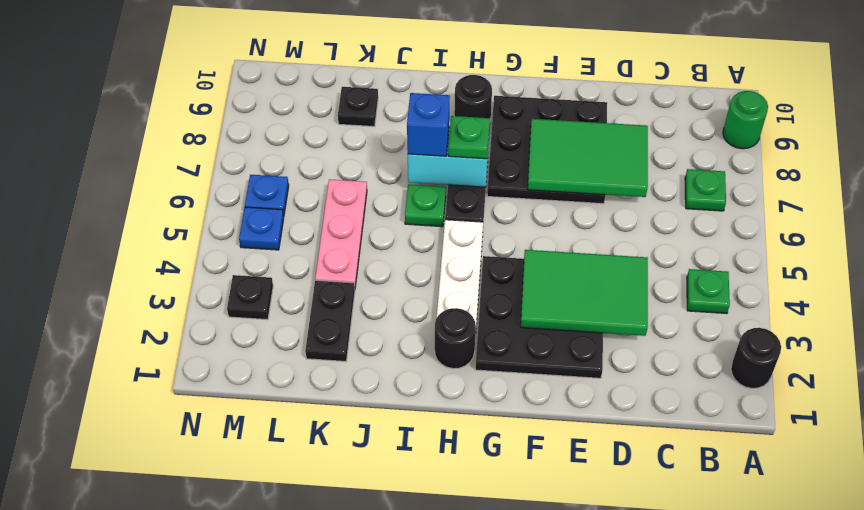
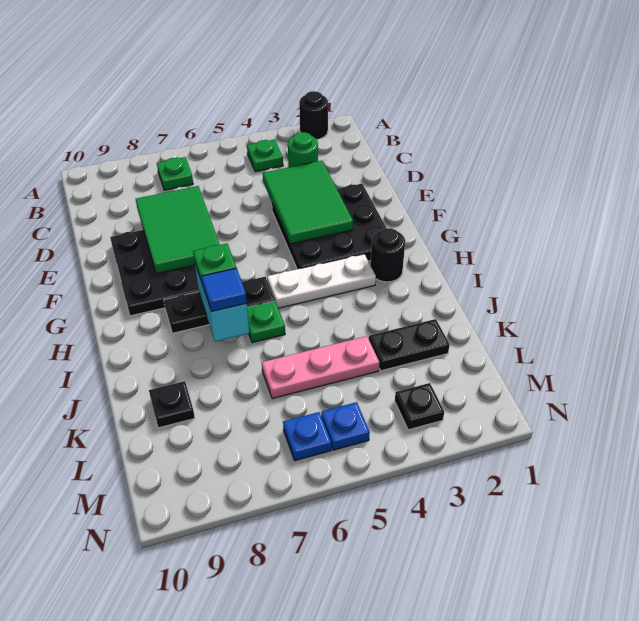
green 1x1 round brick [723,91,768,149] -> green 1x1 round brick moved to [288,132,318,167]
black 1x1 round brick [454,75,492,120] -> none
blue 1x1 brick [407,93,450,156] -> blue 1x1 tile [201,268,247,312]

